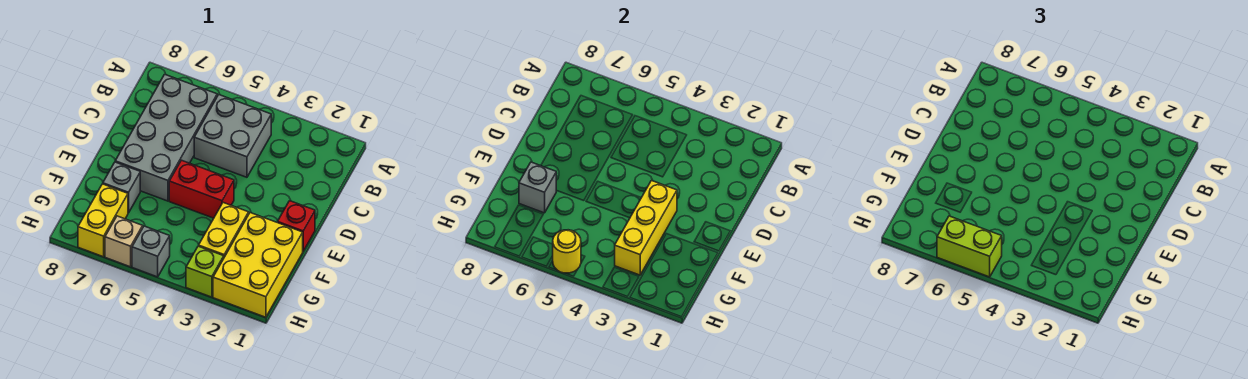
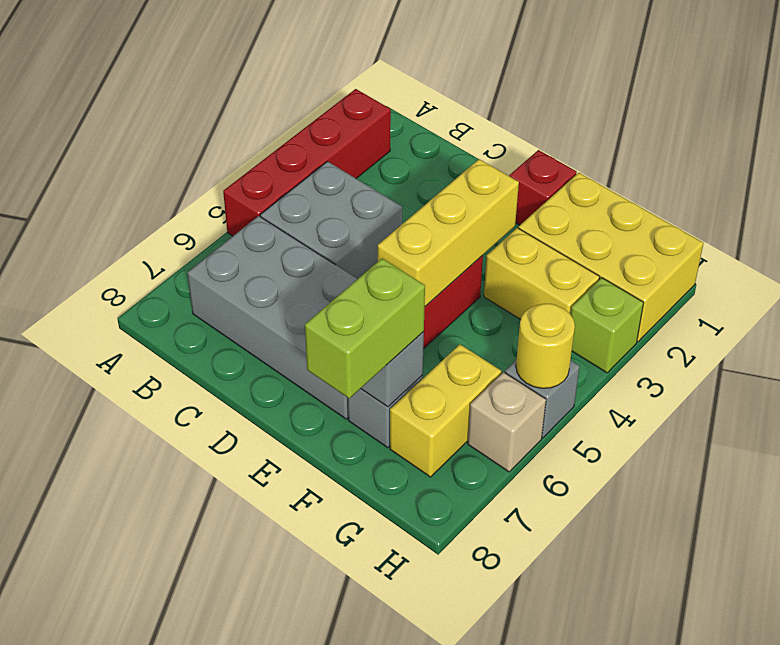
none -> red 1x4 brick [223,89,391,236]
yellow 1x3 brick [615,181,677,275] -> yellow 1x3 brick turned to [378,159,519,306]
yellow 1x2 brick [78,184,128,257] -> yellow 1x2 brick turned to [390,345,501,477]
lime 1x2 brick [937,216,1002,277] -> lime 1x2 brick moved to [305,259,425,398]

